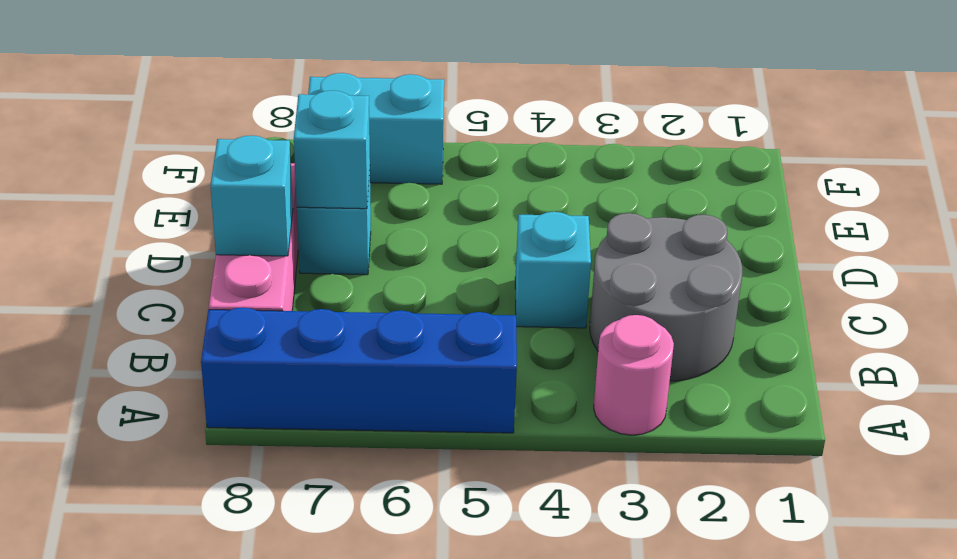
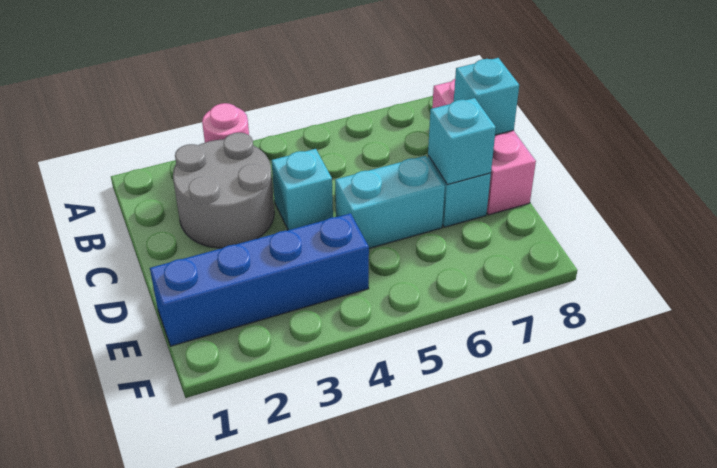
blue 1x4 brick [201,307,517,433] -> blue 1x4 brick moved to [150,213,369,346]
cyan 1x2 brick [308,73,444,184] -> cyan 1x2 brick moved to [335,156,445,248]

